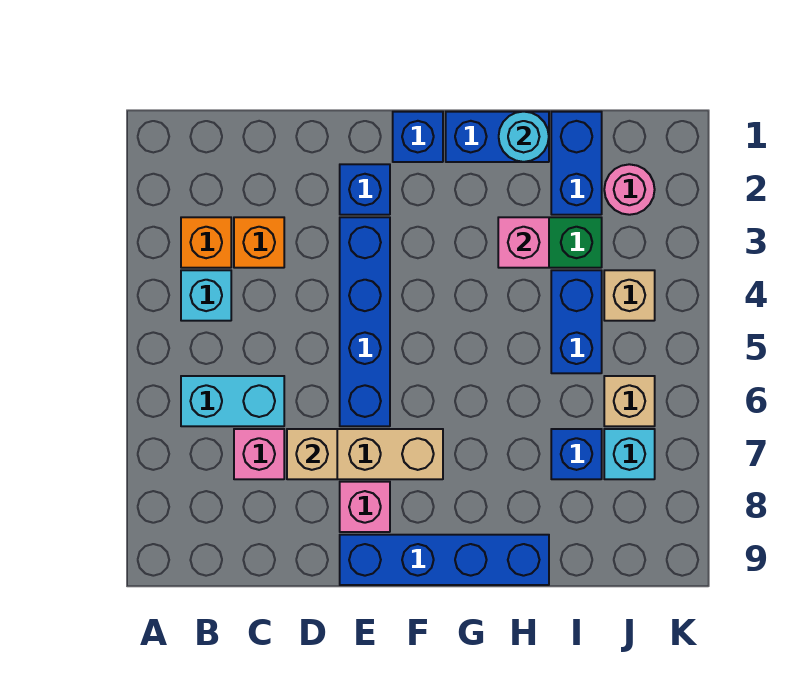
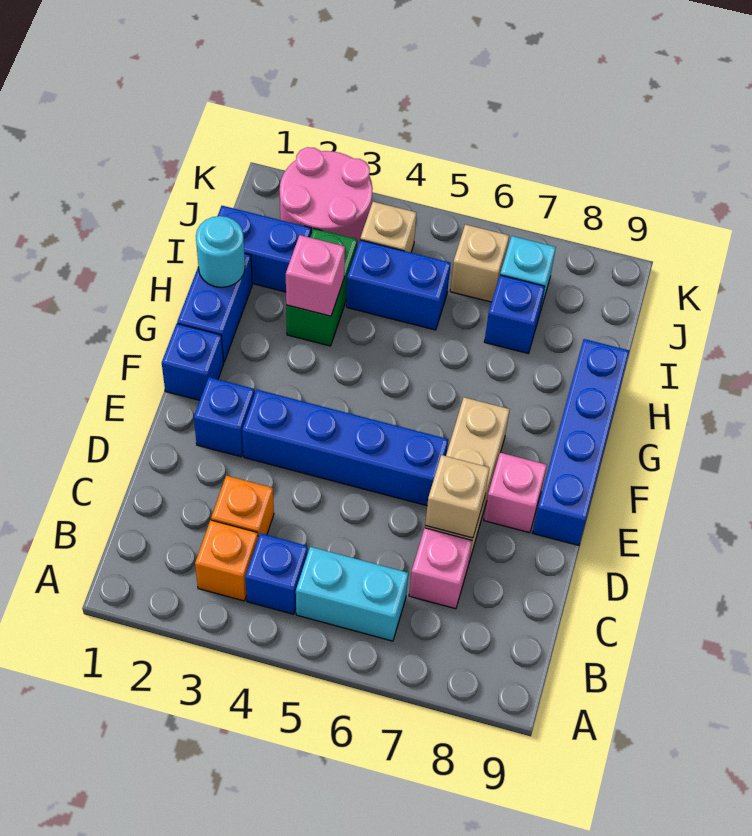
cyan 1x1 brick [181,270,231,321] -> blue 1x1 brick [245,533,308,614]
cyan 1x2 brick [181,376,284,426] -> cyan 1x2 brick turned to [296,547,408,641]
pink 1x1 round brick [604,164,655,215] -> pink 2x2 round brick [280,147,373,246]

